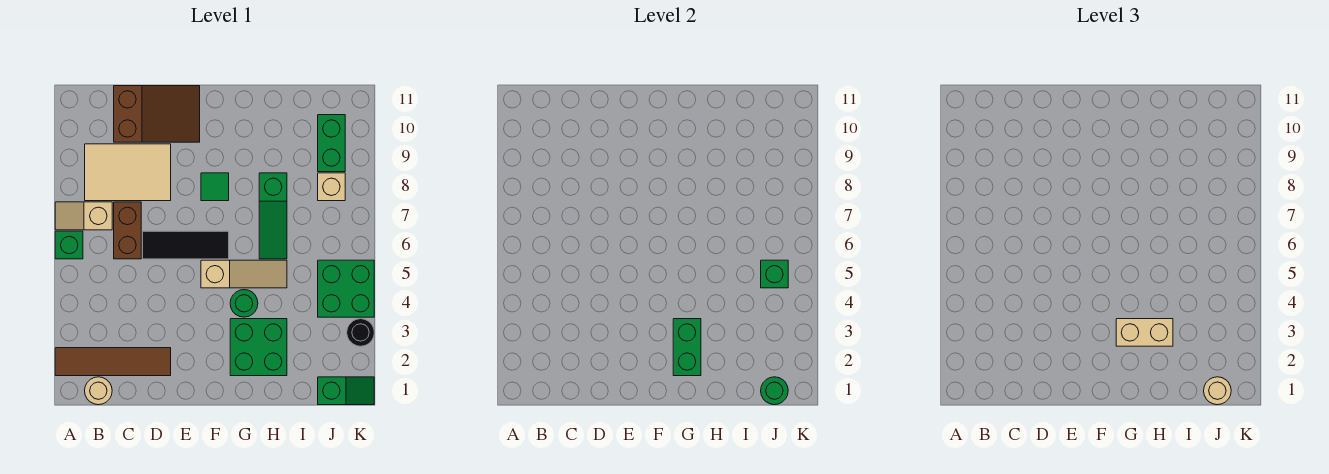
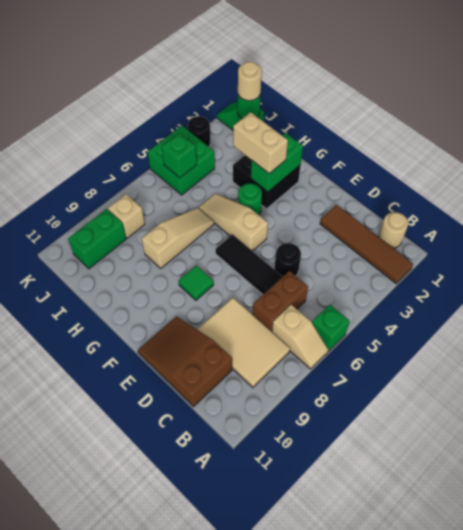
none -> black 1x1 round brick [275,243,301,276]
green 2x2 brick [230,319,287,376] -> black 2x2 brick [233,155,301,209]
green 1x3 slope [259,173,287,259] -> tan 1x3 slope [142,208,214,268]

